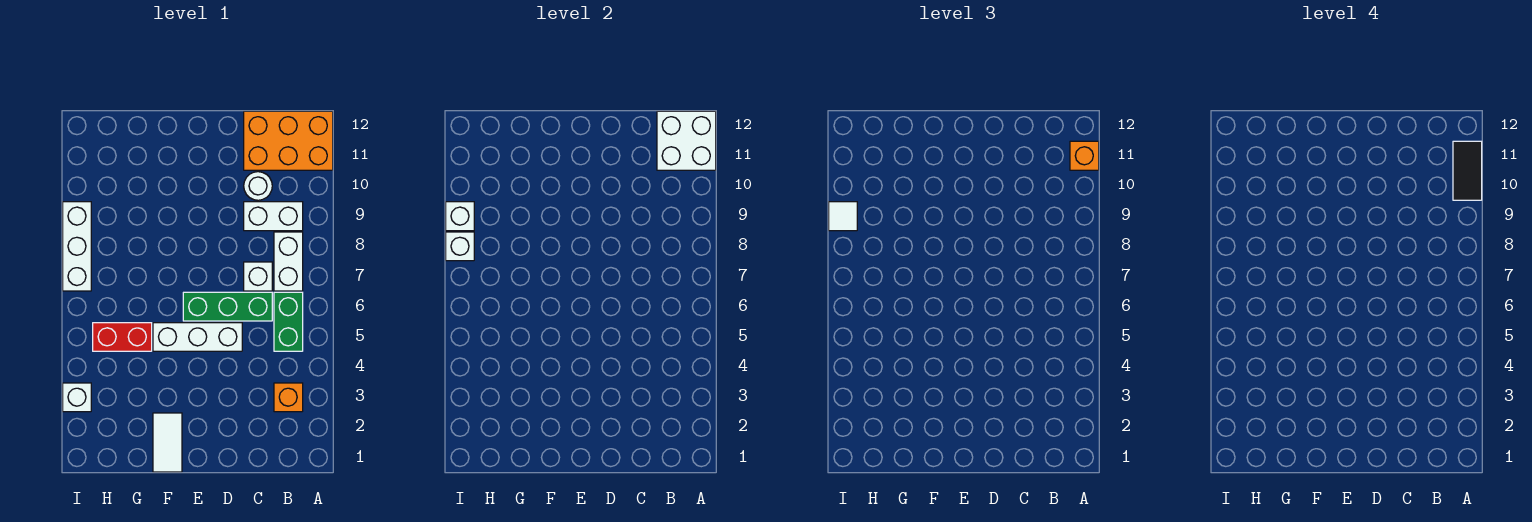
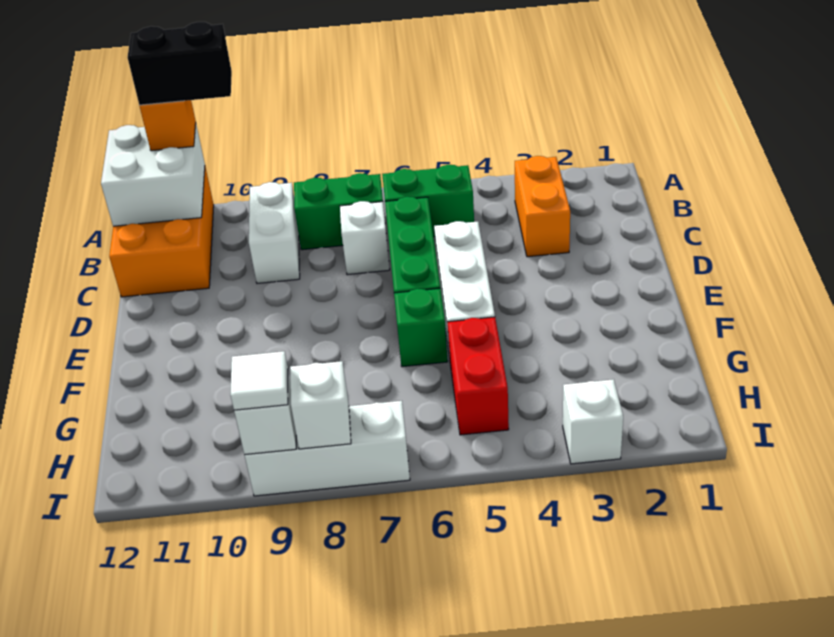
black 1x2 tile [1453,141,1482,200] -> black 1x2 brick [128,22,232,105]
orange 1x1 brick [274,383,303,412] -> orange 1x2 brick [515,156,570,257]
white 1x2 brick [274,232,303,291] -> green 1x2 brick [294,173,383,250]
white 1x1 round brick [244,172,272,200] -> none
white 1x2 tile [153,413,182,472] -> none
none -> green 1x1 brick [394,288,448,367]

